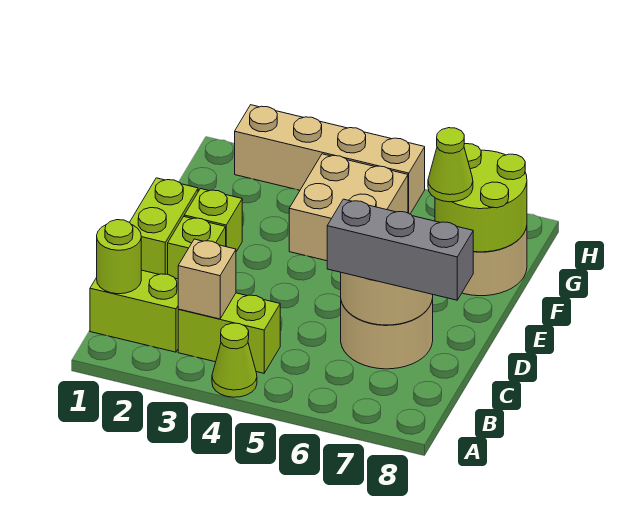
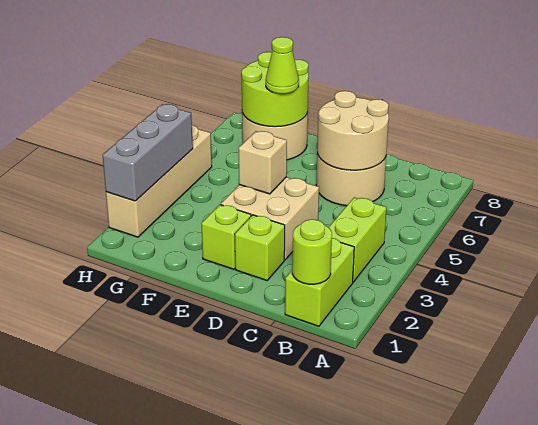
lime 1x1 cone [212,323,257,397] -> none
tan 1x1 brick [178,239,236,319] -> tan 1x1 brick moved to [239,131,287,194]
grey 1x3 brick [327,199,473,300] -> grey 1x3 brick moved to [103,104,193,201]
lime 1x2 brick [130,178,198,274] -> none
tan 2x2 brick [289,154,408,261] -> tan 2x2 brick moved to [221,177,319,260]

